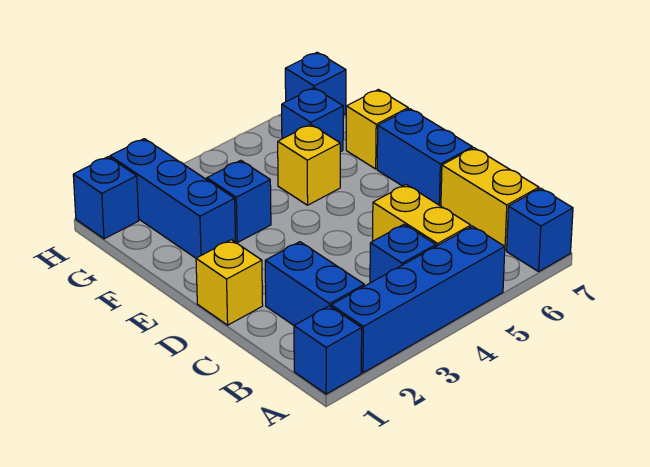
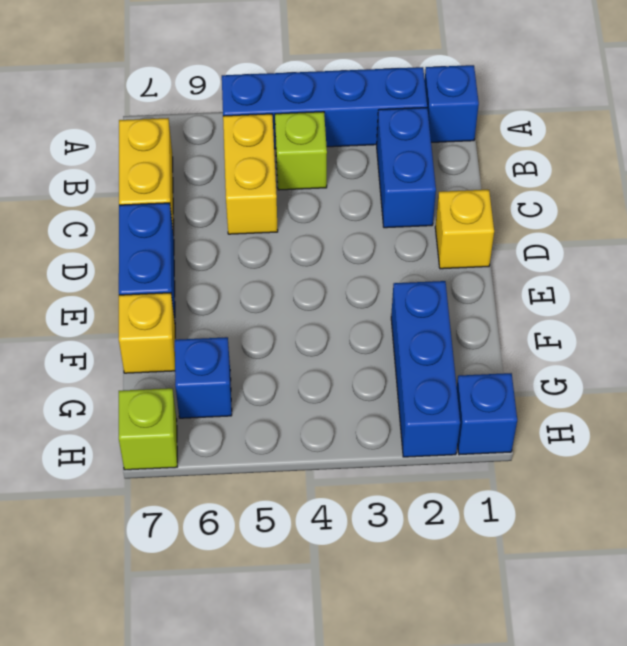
blue 1x1 brick [507,188,573,272] -> none
blue 1x1 brick [370,224,436,283] -> lime 1x1 brick [275,112,327,190]
blue 1x1 brick [207,160,271,243] -> none
yellow 1x1 brick [278,124,340,205] -> none
blue 1x1 brick [285,52,346,115] -> lime 1x1 brick [119,388,177,470]

